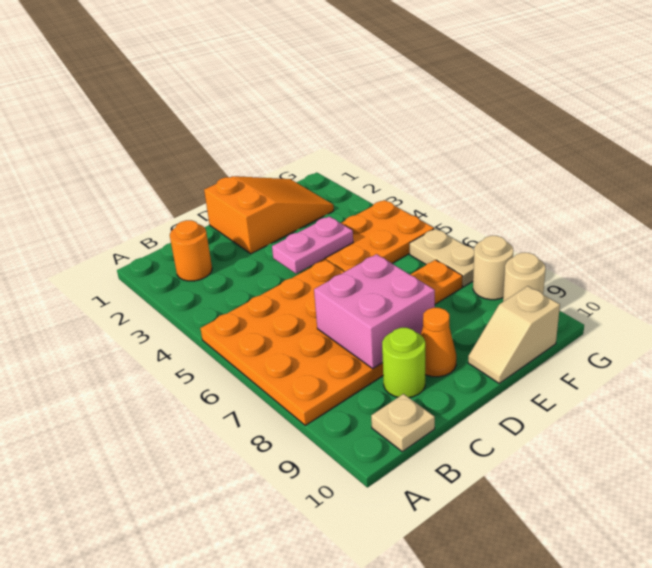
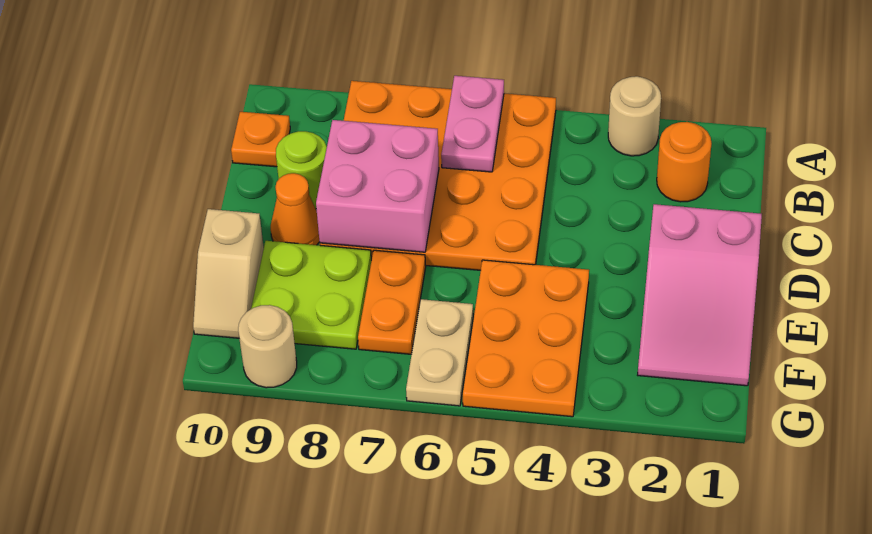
tan 1x1 plate [371,394,435,452] -> orange 1x1 plate [231,112,290,167]
orange 2x3 slope [204,176,334,254] -> pink 2x3 slope [638,204,762,386]
pink 1x2 plate [272,216,353,274] -> pink 1x2 plate moved to [441,76,504,172]
none -> lime 2x2 plate [251,241,371,349]
tan 1x2 slope [468,286,560,383] -> tan 1x2 slope turned to [193,209,264,338]
tan 1x2 plate [410,229,474,287] -> tan 1x2 plate turned to [406,299,473,406]
tan 1x1 round brick [473,236,513,300] -> tan 1x1 round brick moved to [608,76,661,156]

